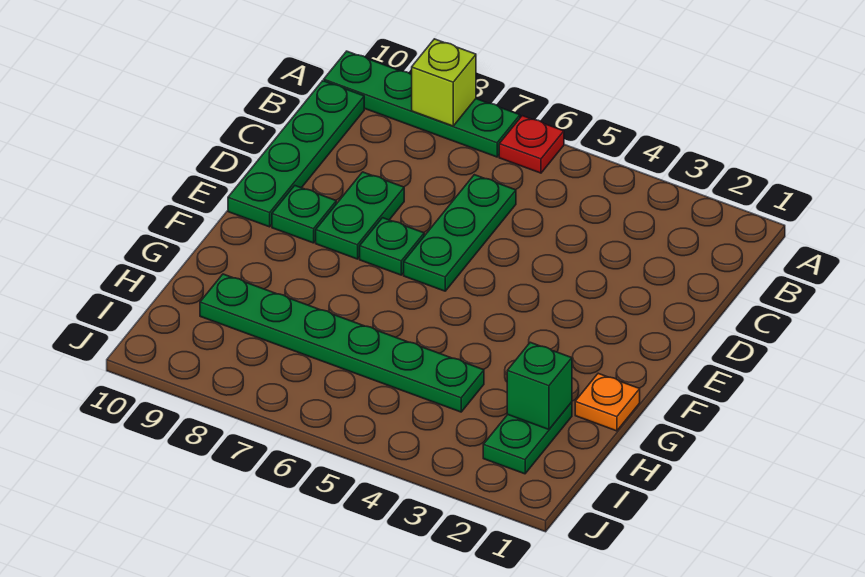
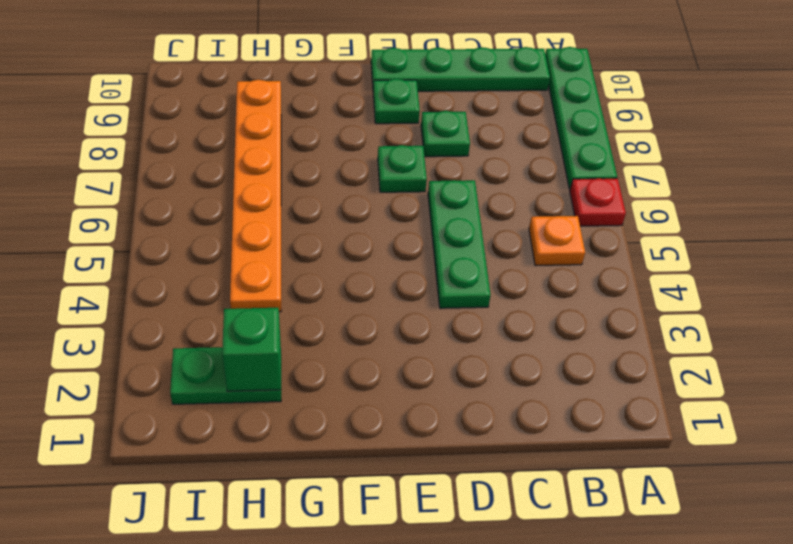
lime 1x1 brick [412,39,476,126] -> none
green 1x3 plate [404,175,516,291] -> green 1x3 plate turned to [428,180,491,308]
green 1x2 plate [316,172,404,259] -> green 1x1 plate [421,111,470,157]
orange 1x1 plate [575,373,640,431] -> orange 1x1 plate moved to [529,216,585,266]
green 1x6 plate [200,274,484,412] -> orange 1x6 plate [230,80,281,312]

